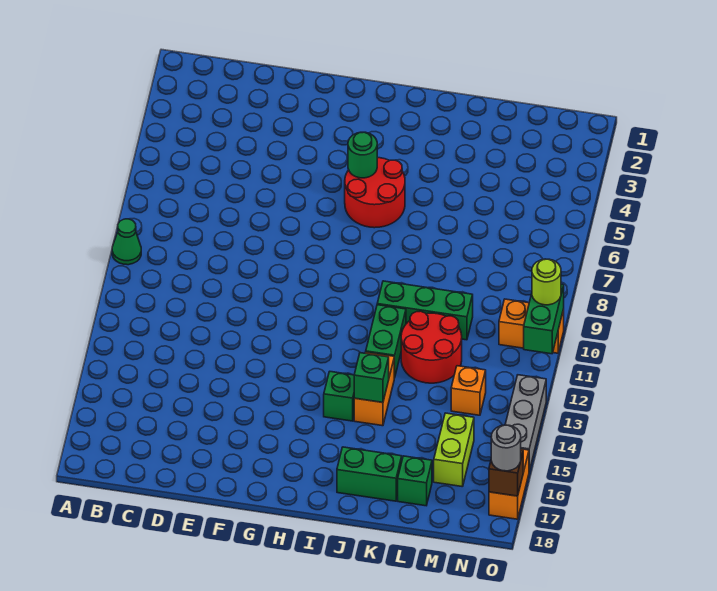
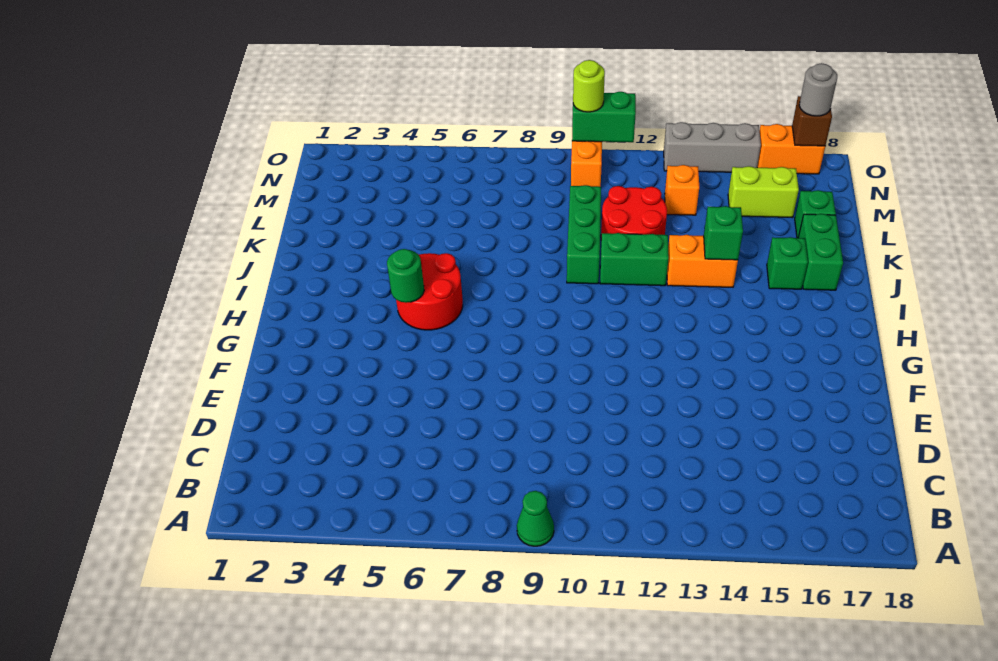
green 1x1 brick [324,372,354,421] -> green 1x1 brick moved to [767,237,808,289]

